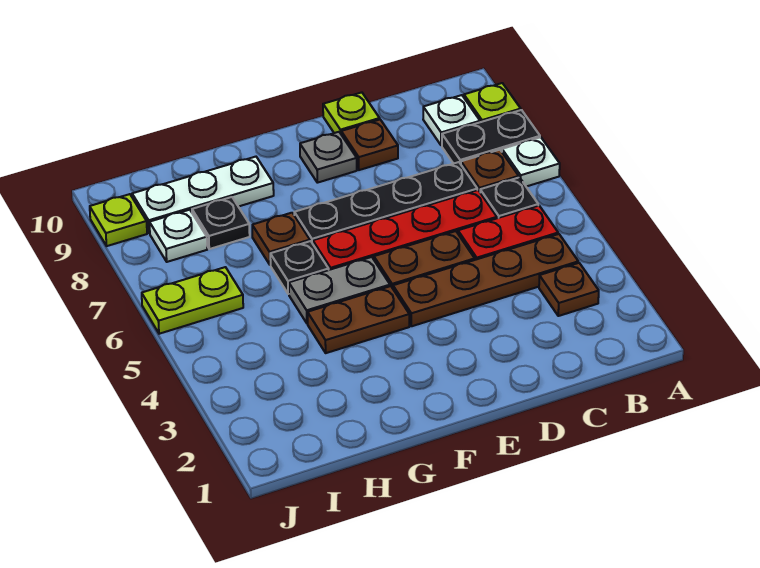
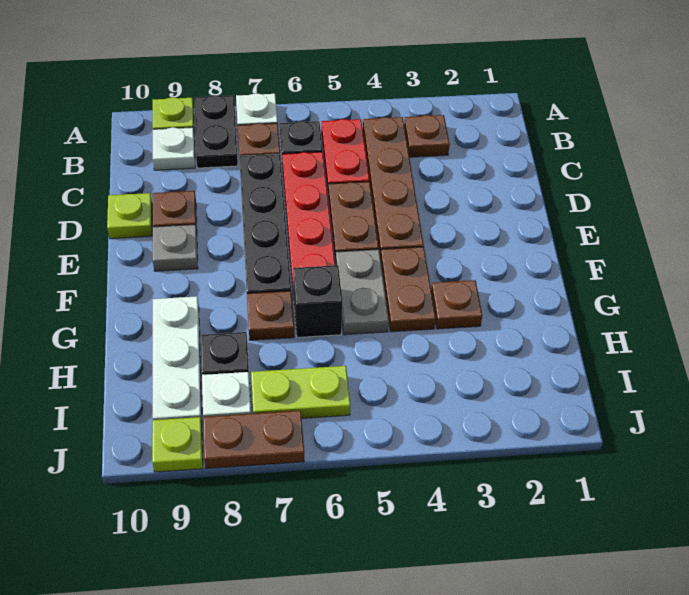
none -> brown 1x1 plate [431,280,482,329]
black 1x1 plate [270,241,329,294] -> black 1x1 brick [293,265,342,337]
lime 1x2 plate [142,267,243,334] -> lime 1x2 plate turned to [251,366,350,418]
none -> brown 1x2 plate [203,411,304,469]

